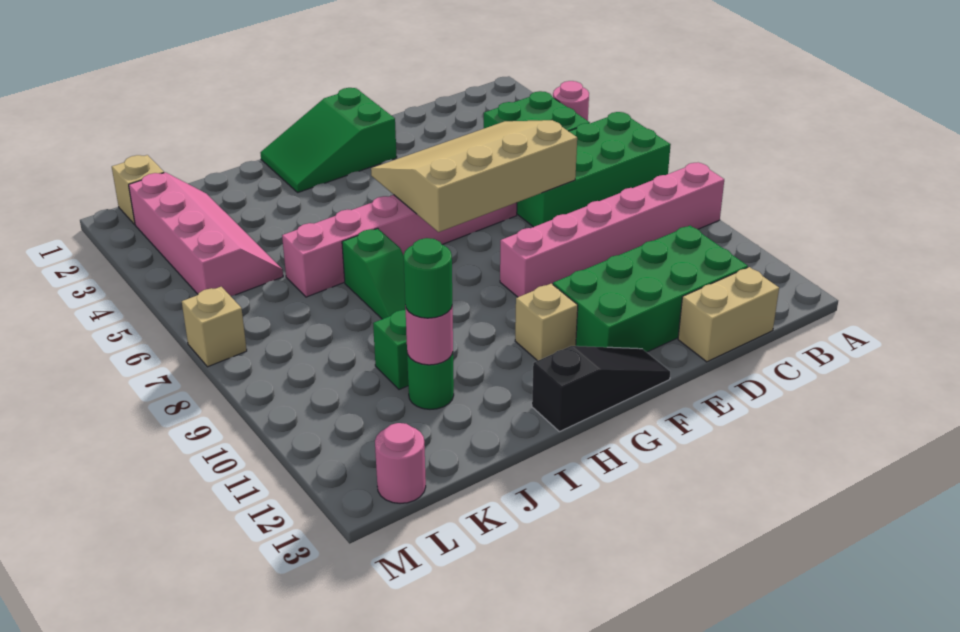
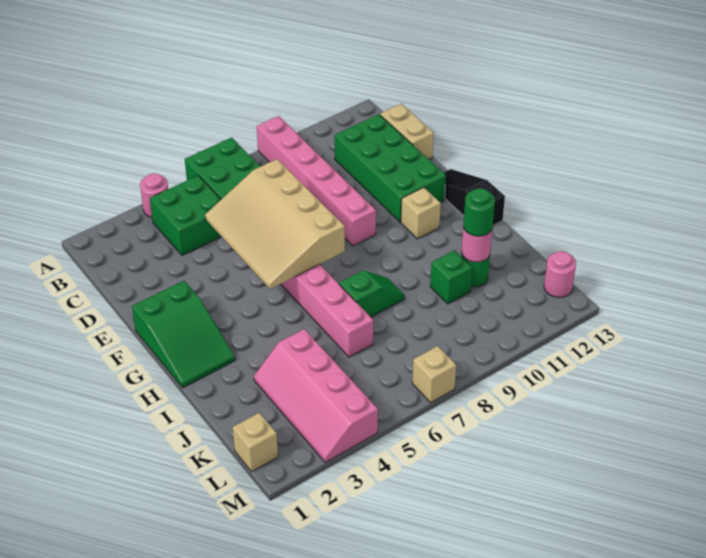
pink 2x4 slope [129,172,283,296] -> pink 2x4 slope turned to [254,329,378,462]

